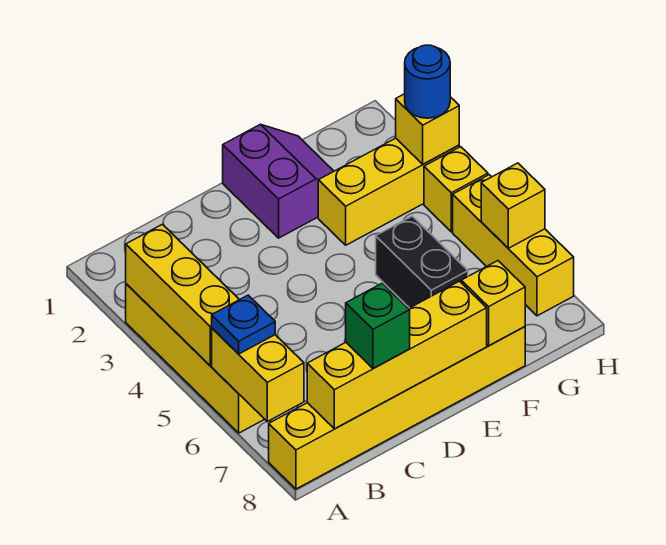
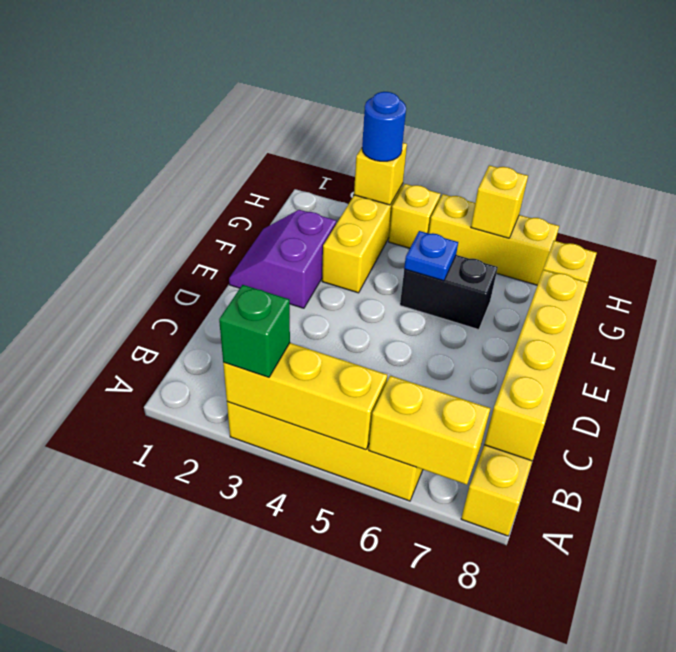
blue 1x1 plate [212,295,275,354] -> blue 1x1 plate moved to [404,231,458,281]
green 1x1 brick [346,283,410,369] -> green 1x1 brick moved to [219,285,290,377]
purple 2x2 slope [223,124,334,238] -> purple 2x2 slope turned to [229,210,336,308]

